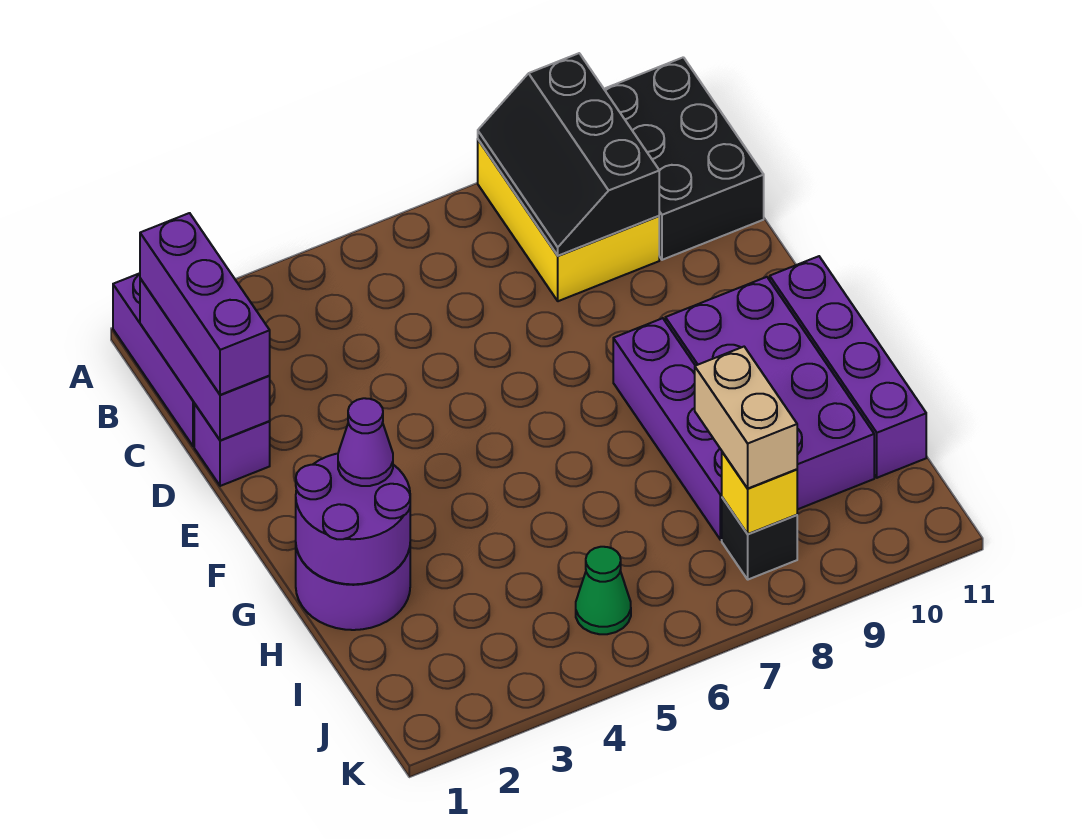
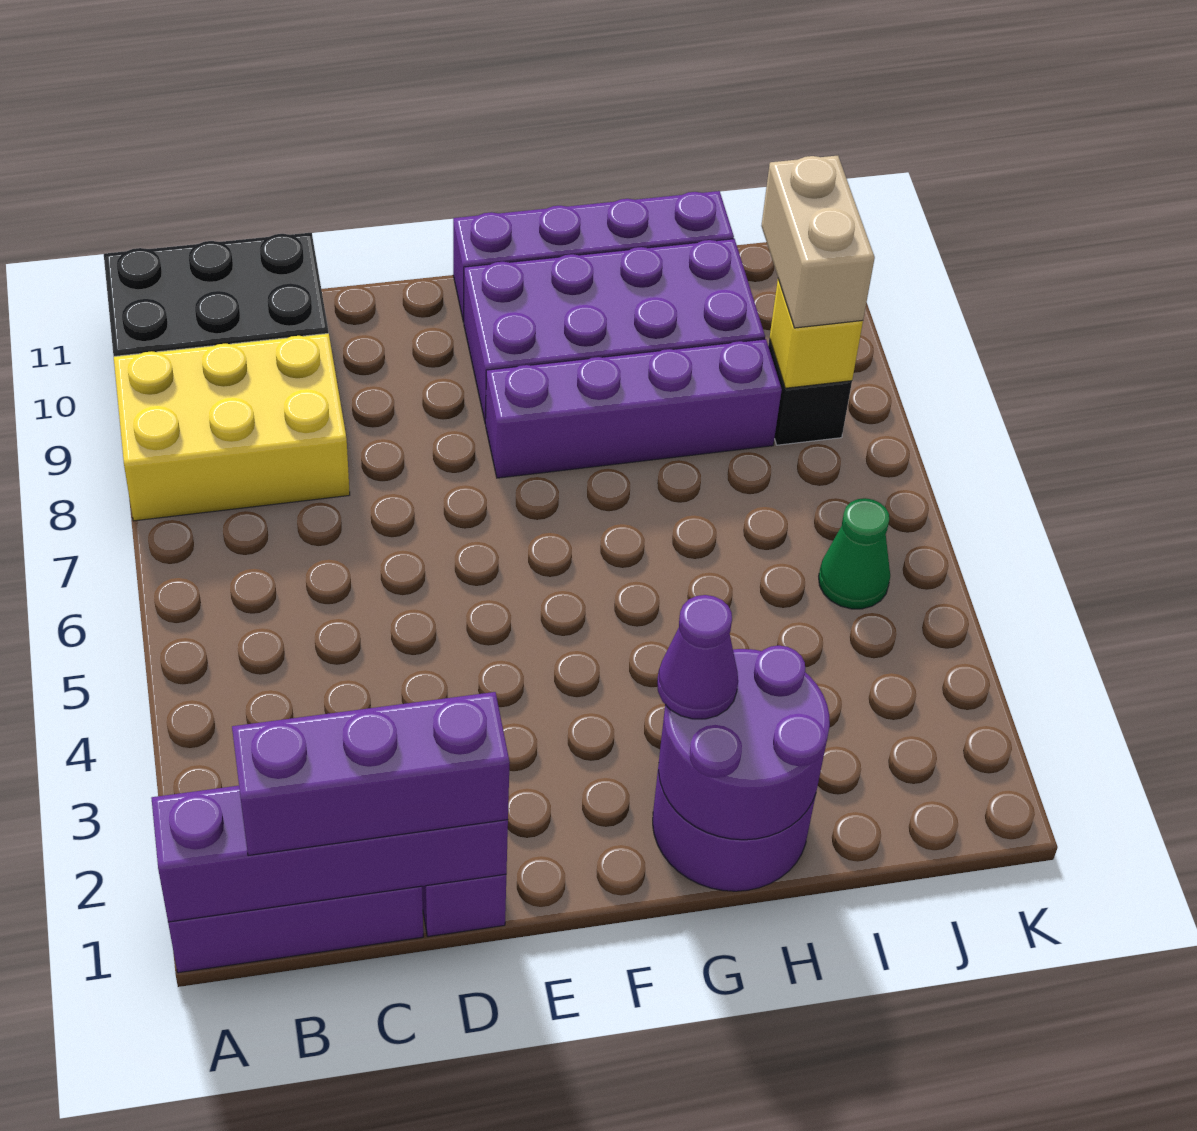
black 2x3 slope [478,53,659,256] -> none
purple 1x3 brick [140,278,270,440] -> purple 1x4 brick [151,786,508,922]
tan 1x2 brick [695,347,797,488] -> tan 1x2 brick turned to [761,156,875,328]

